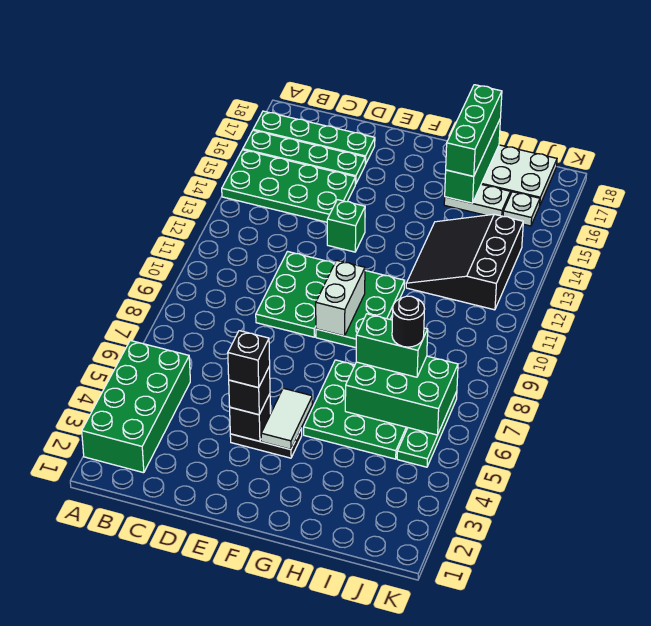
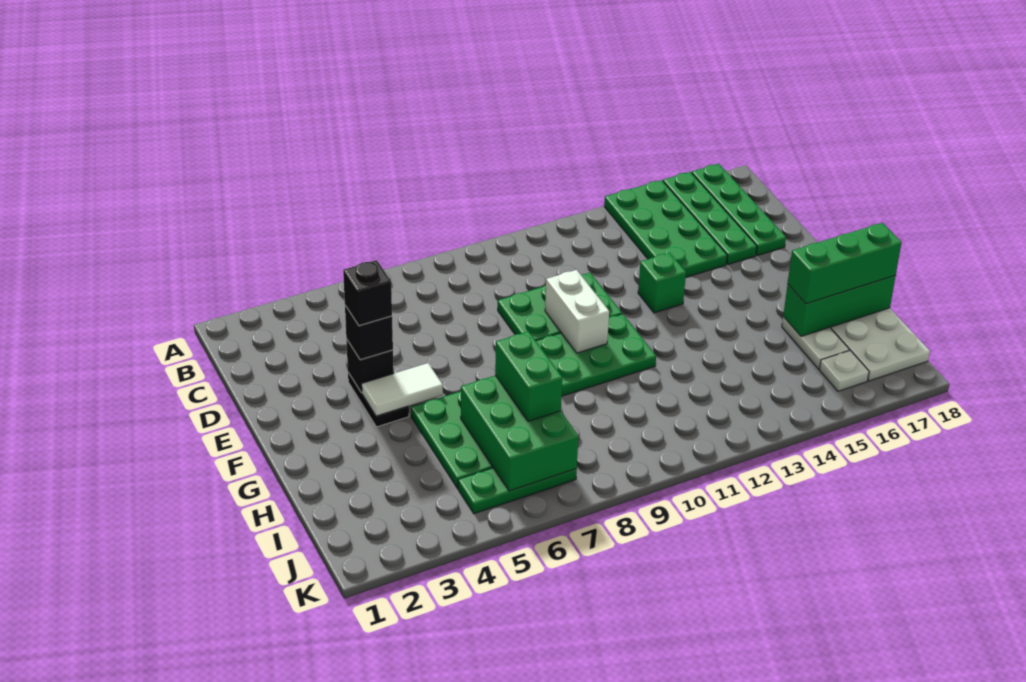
green 2x4 brick [82,340,190,473] -> none
white 1x2 brick [316,260,365,336] -> white 1x2 brick turned to [545,270,609,353]
black 3x3 slope [406,214,523,310] -> none
black 1x1 round brick [392,296,425,347] -> none

